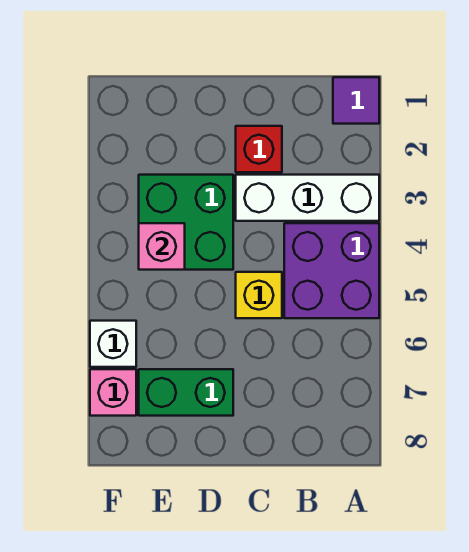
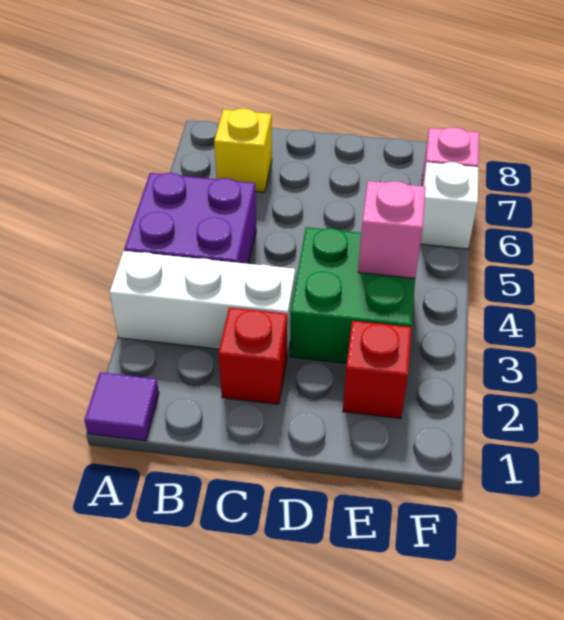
yellow 1x1 brick [236,272,282,318] -> yellow 1x1 brick moved to [214,108,272,192]
green 1x2 brick [139,369,233,416] -> none
none -> red 1x1 brick [343,321,412,419]

